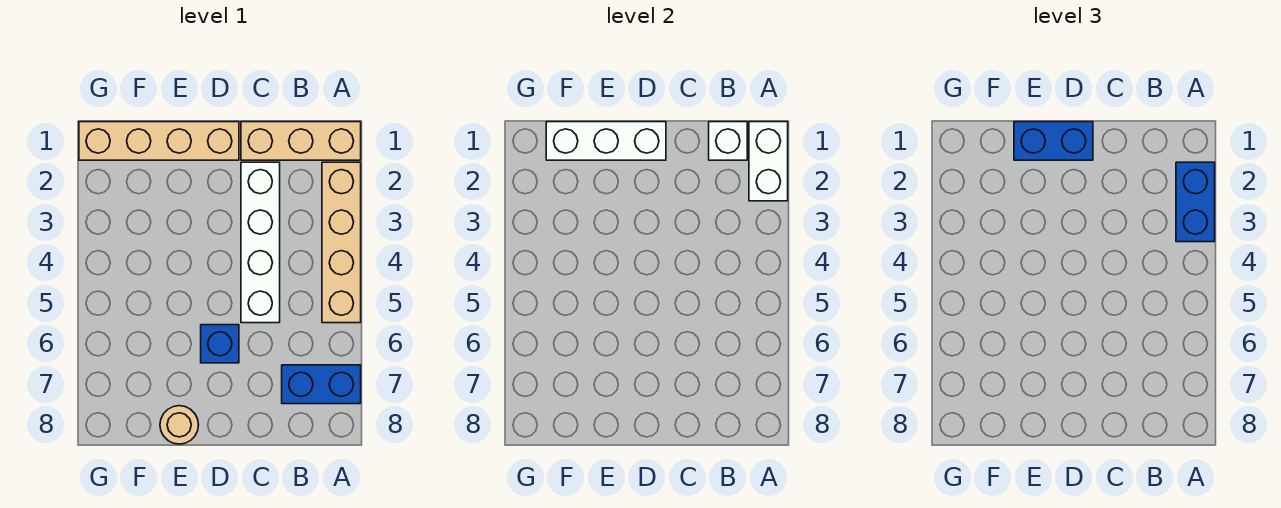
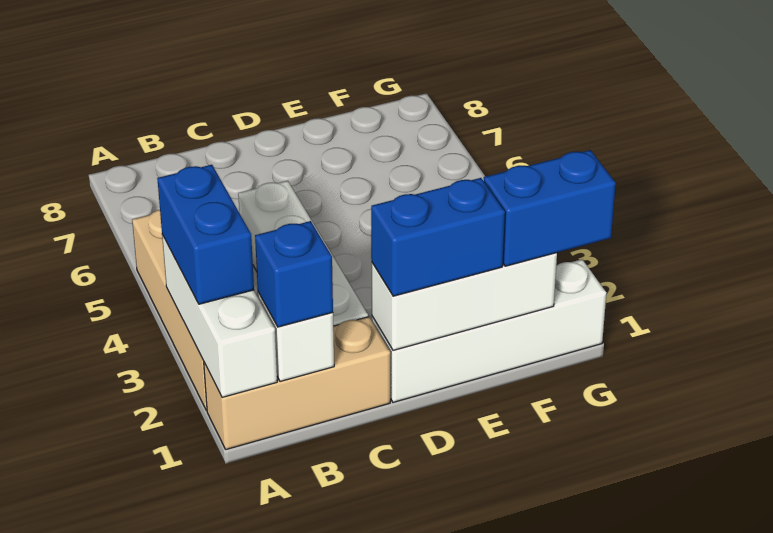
white 1x2 brick [749,122,788,201] -> white 1x3 brick [162,235,277,397]
blue 1x2 brick [282,365,361,404] -> blue 1x2 brick moved to [484,150,616,266]
tan 1x4 brick [79,122,239,160] -> white 1x4 brick [372,259,606,402]
blue 1x1 brick [201,325,239,363] -> blue 1x1 brick moved to [255,221,333,327]
tan 1x1 round brick [160,406,199,444] -> none

